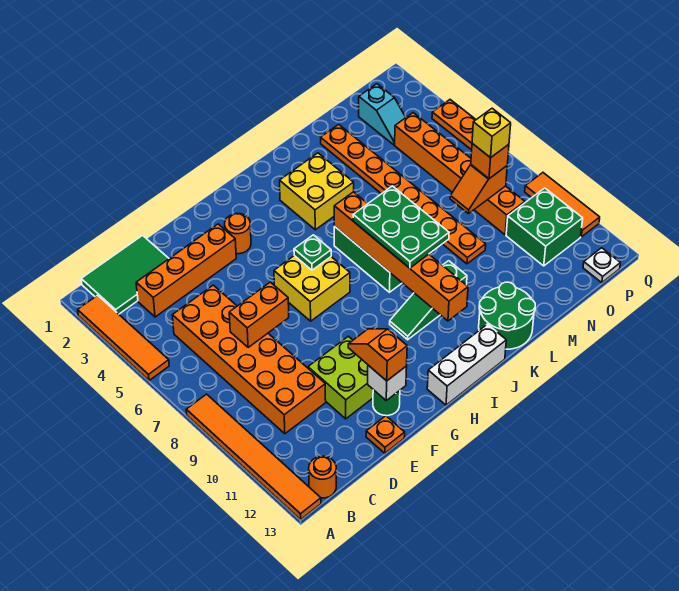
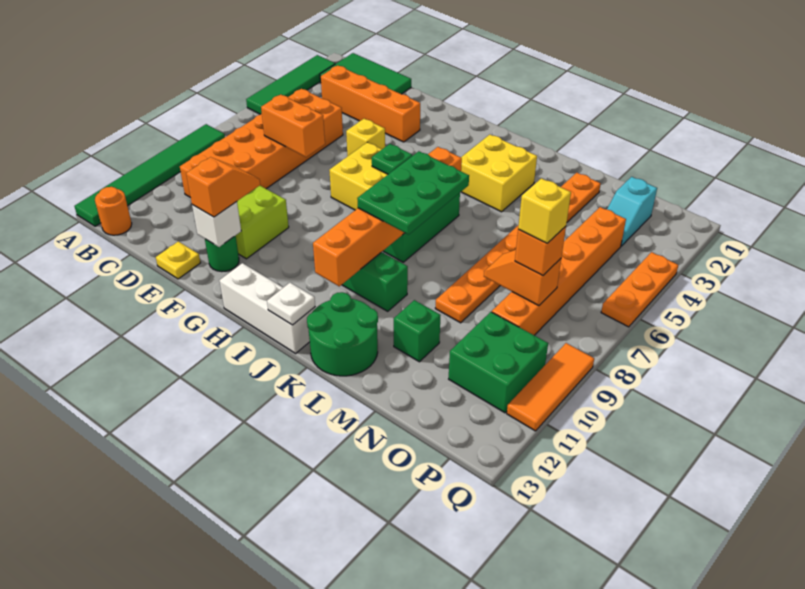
orange 1x4 tile [78,295,169,381] -> green 1x4 tile [246,55,335,114]
orange 1x6 tile [186,394,321,519] -> green 1x6 tile [74,124,225,226]
orange 1x1 plate [366,416,405,453] -> yellow 1x1 plate [156,241,201,279]
none -> yellow 1x1 brick [346,119,385,156]
orange 1x1 round brick [225,214,251,254] -> none
none -> green 1x1 brick [394,300,440,362]
white 1x1 plate [583,248,620,283] -> white 1x1 plate moved to [267,283,315,325]

